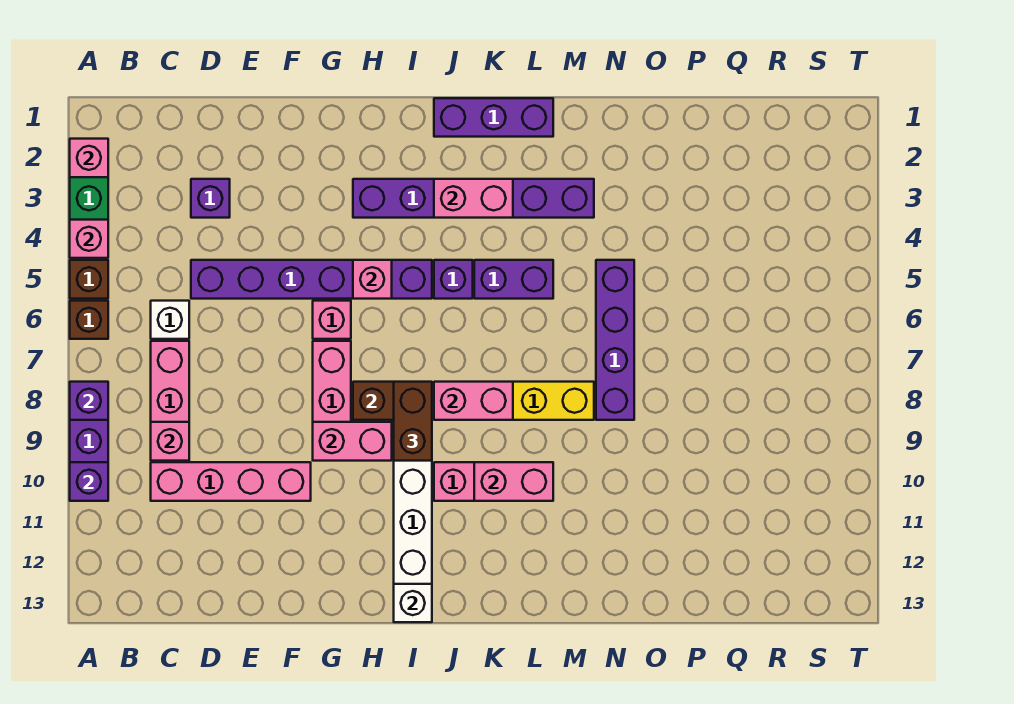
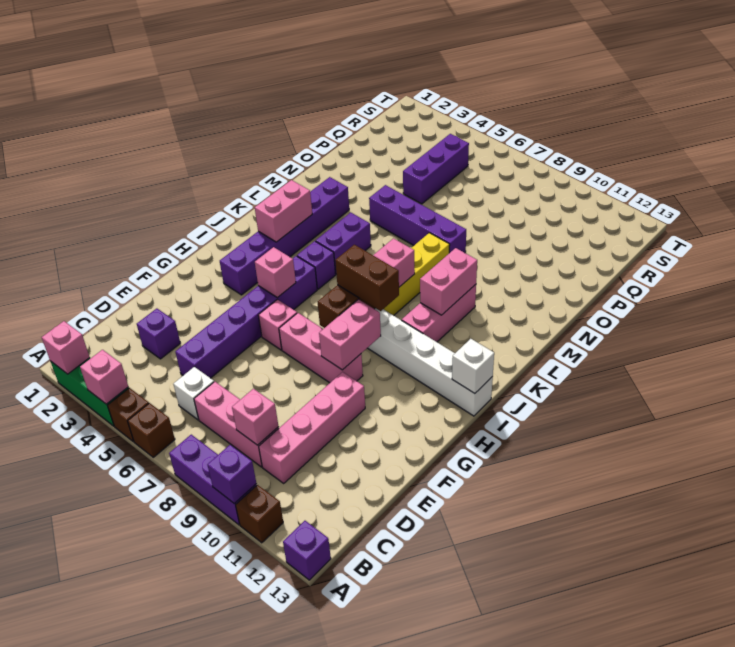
purple 1x1 brick [70,382,108,420] -> purple 1x1 brick moved to [283,521,331,580]
none -> brown 1x1 brick [236,485,283,543]
purple 1x3 brick [434,98,553,137] -> purple 1x3 brick moved to [403,134,469,204]

